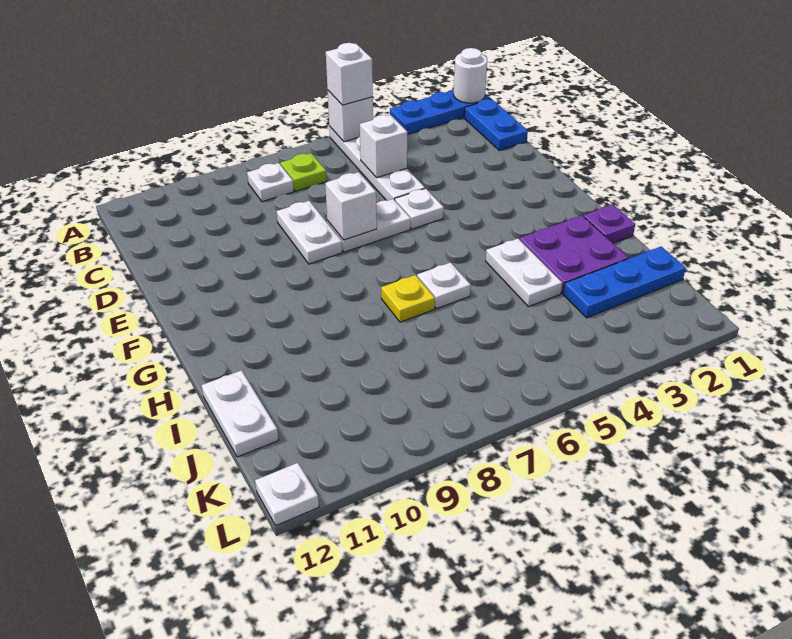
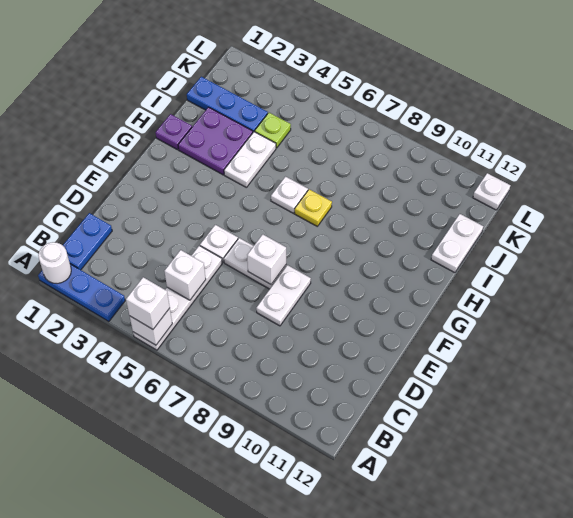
lime 1x1 plate [280,153,327,191] -> lime 1x1 plate moved to [255,113,291,148]
white 1x1 plate [247,163,294,202] -> none

